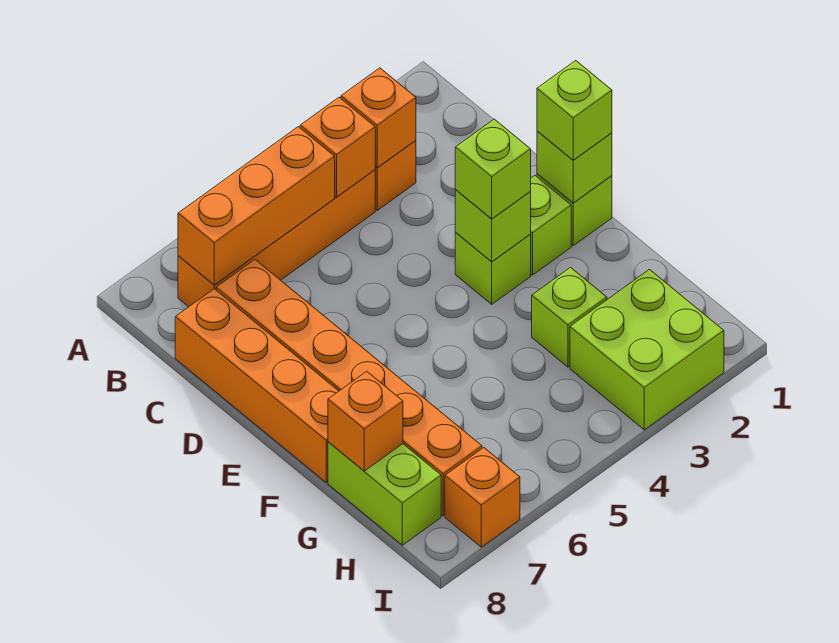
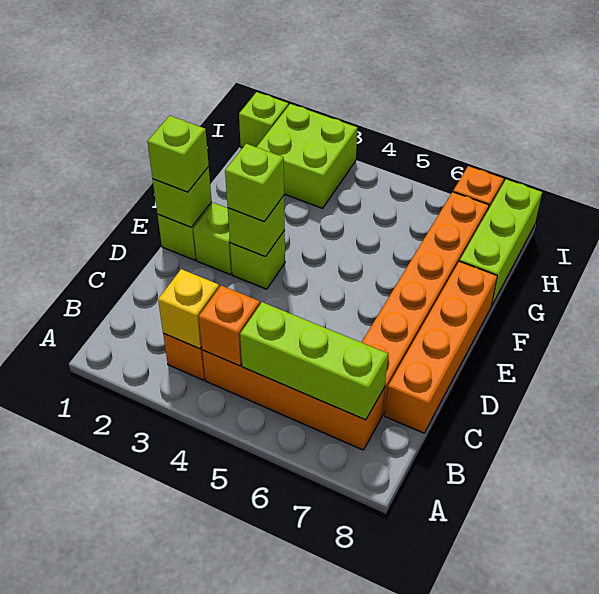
orange 1x1 brick [341,68,416,168] -> yellow 1x1 brick [158,269,219,349]
orange 1x3 brick [178,127,335,285] -> lime 1x3 brick [240,302,388,420]
lime 1x1 brick [532,267,607,367] -> lime 1x1 brick moved to [239,92,288,148]
lime 1x2 brick [328,442,441,545] -> lime 1x3 brick [460,179,542,306]
orange 1x1 brick [328,371,403,471] -> none

